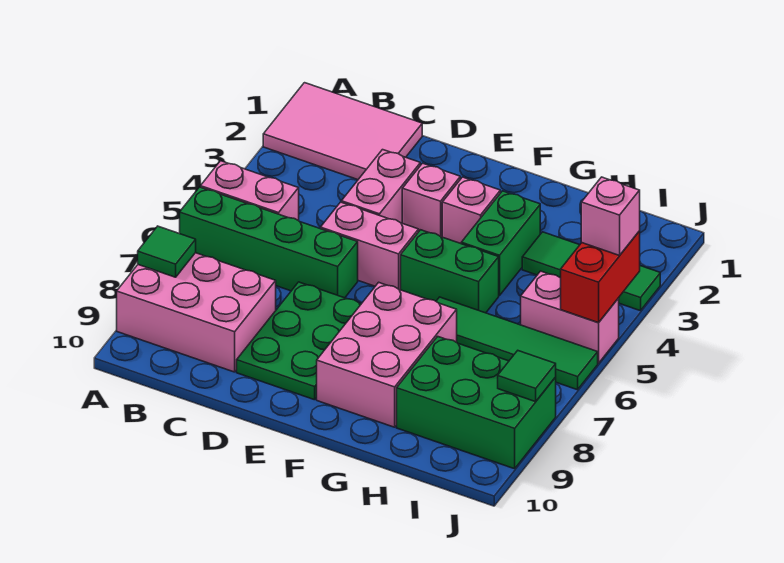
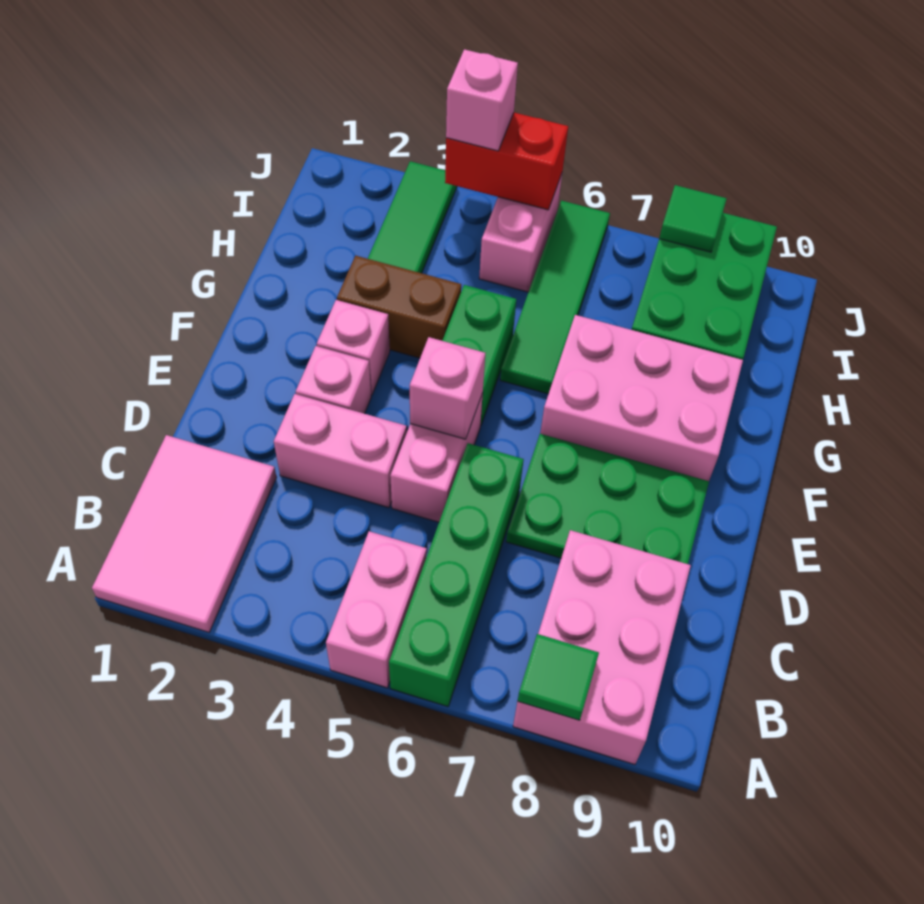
none -> pink 1x1 brick [410,337,485,439]
green 1x2 brick [461,191,540,296] -> brown 1x2 brick [337,255,461,358]

